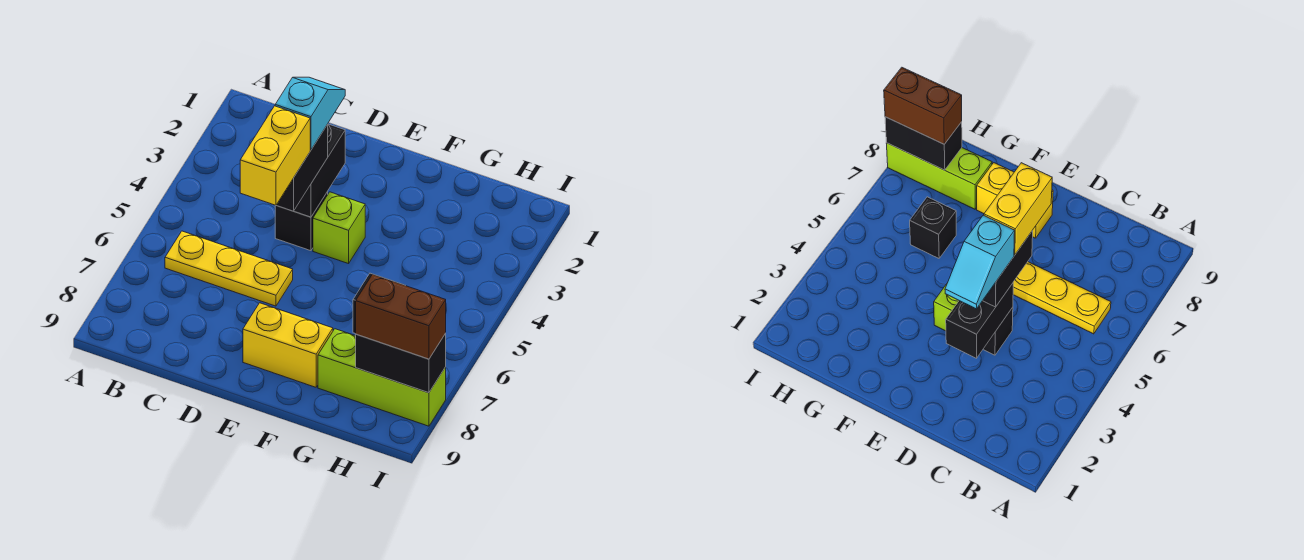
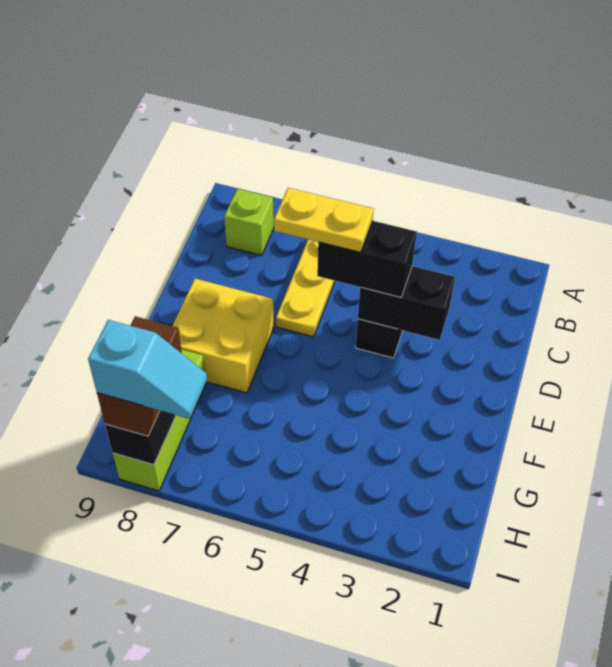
cyan 1x2 slope [275,77,345,150] -> cyan 1x2 slope moved to [88,320,207,419]
yellow 1x2 brick [240,106,310,205] -> yellow 1x2 plate [274,188,374,252]
lime 1x1 brick [313,192,365,264] -> lime 1x1 brick moved to [224,189,274,256]
yellow 1x2 brick [243,303,333,387] -> yellow 2x2 brick [173,279,274,393]
black 1x1 brick [910,197,956,258] -> none

